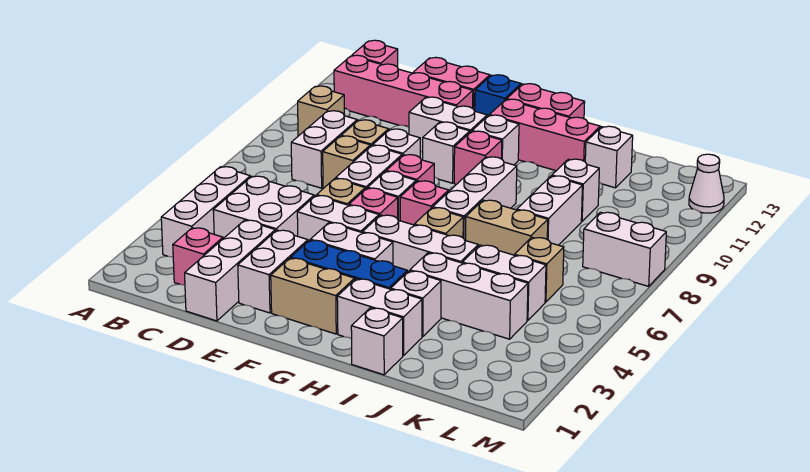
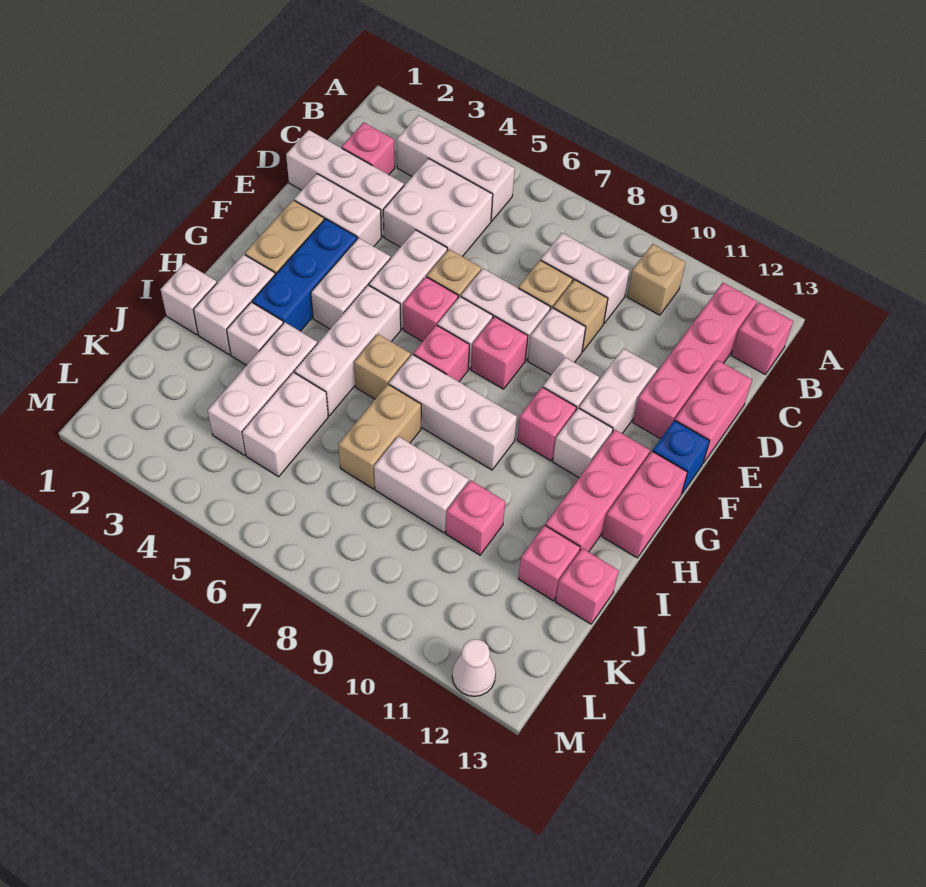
white 1x1 brick [552,159,599,221] -> pink 1x1 brick [446,480,505,555]
white 1x1 brick [585,126,633,188] -> pink 1x1 brick [519,525,580,601]
none -> pink 1x1 brick [556,548,619,624]
tan 1x1 brick [515,237,564,302] -> none
white 1x2 brick [583,212,666,286] -> none

